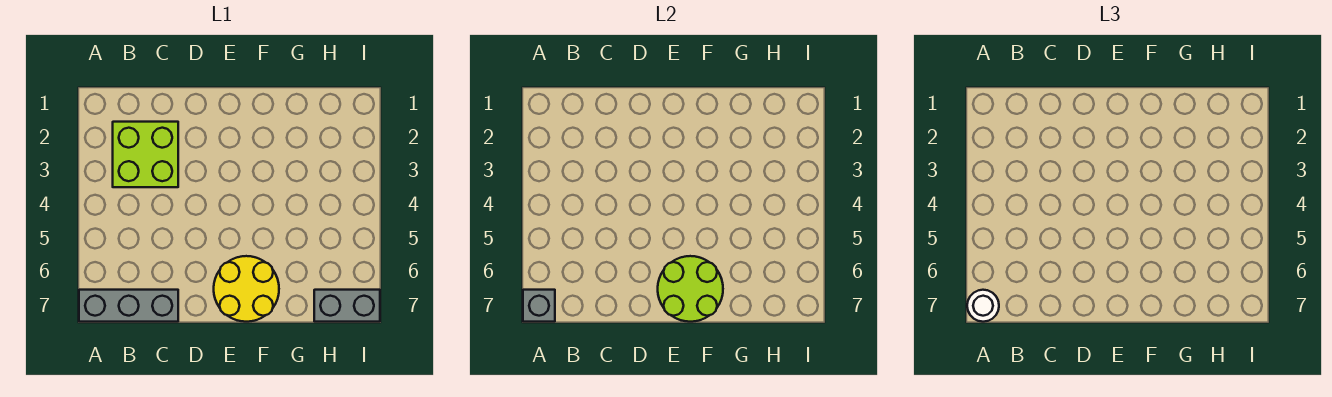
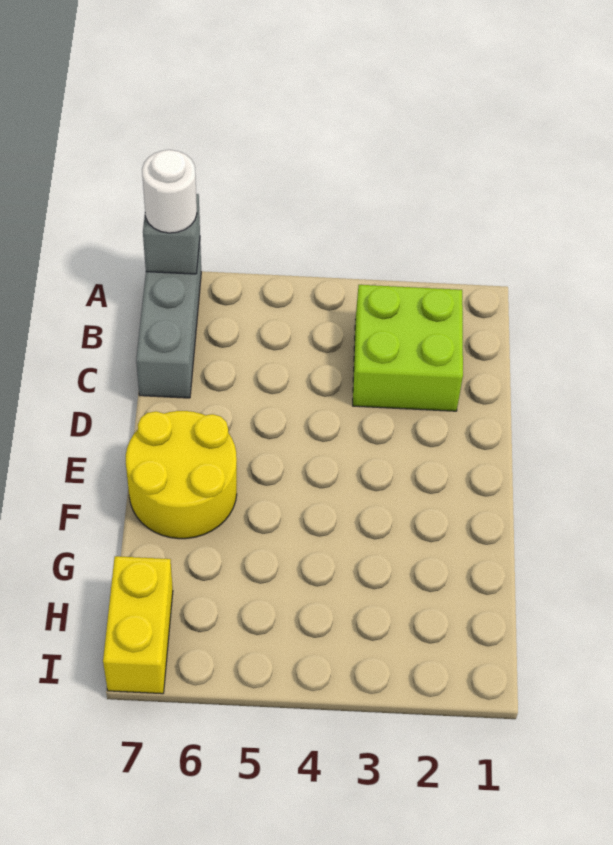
lime 2x2 round brick [658,256,723,322] -> none
grey 1x2 brick [314,290,380,322] -> yellow 1x2 brick [103,556,173,694]

